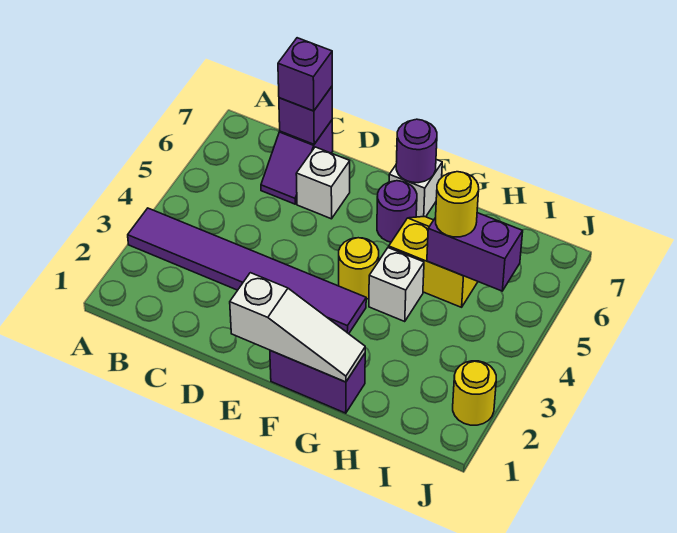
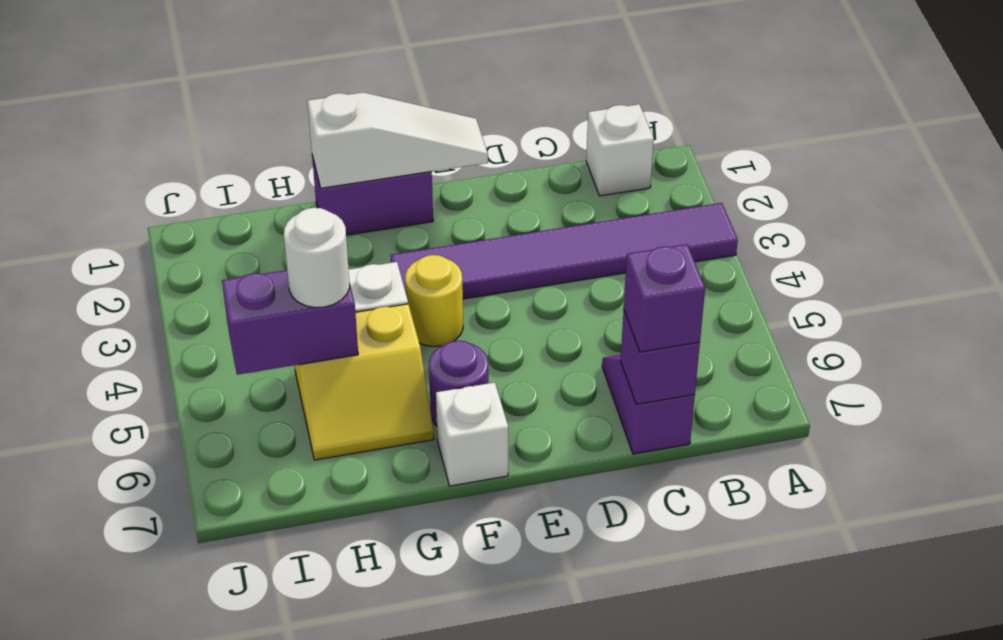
white 1x1 brick [296,147,350,219] -> white 1x1 brick moved to [586,104,654,196]
white 1x3 slope [230,273,365,382] -> white 1x3 slope turned to [307,92,488,188]
purple 1x1 round brick [396,119,437,183] -> none
yellow 1x1 round brick [436,172,479,237] -> white 1x1 round brick [284,208,350,308]
yellow 1x1 round brick [453,361,496,425] -> none

